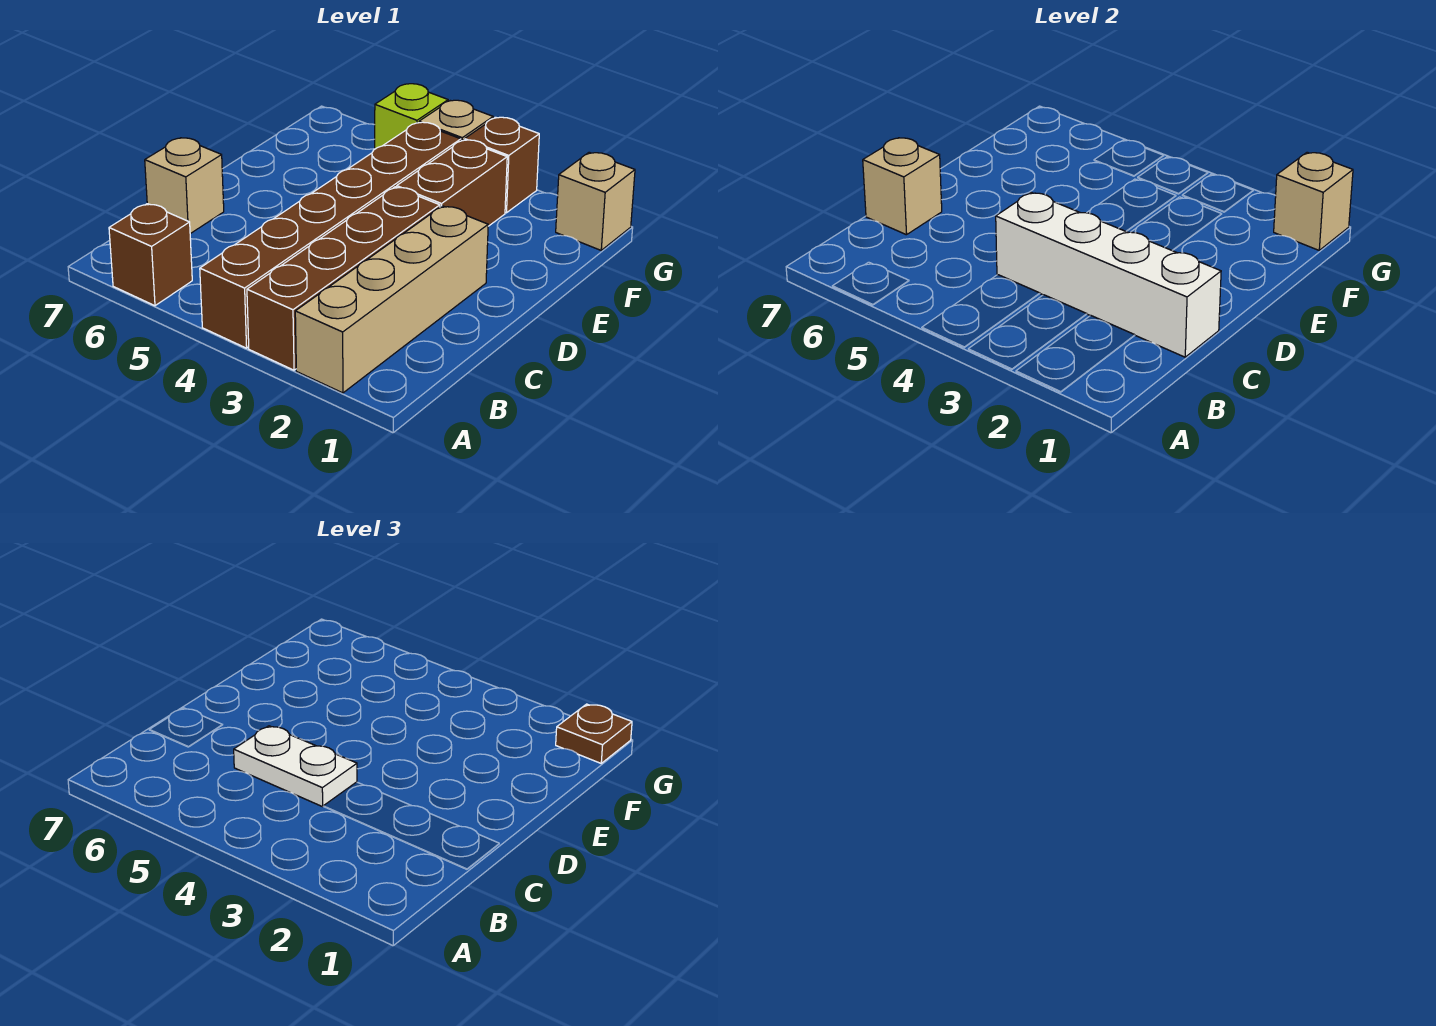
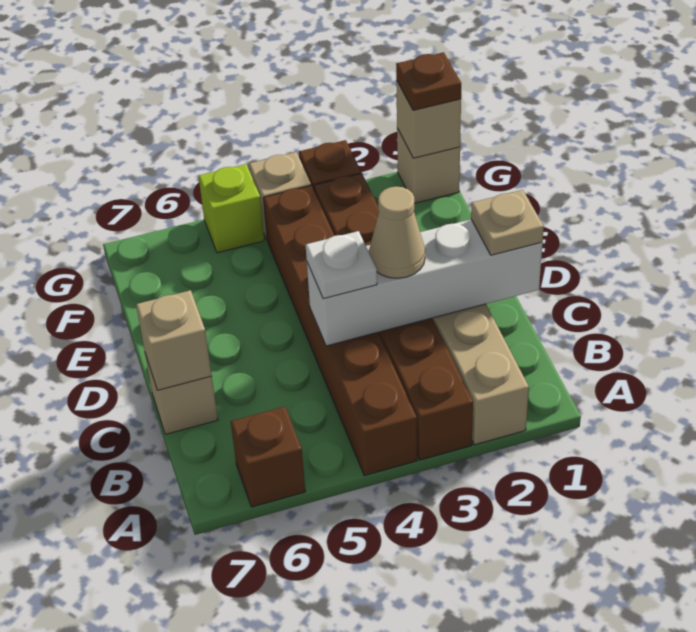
none -> tan 1x1 plate [471,190,544,255]
none -> tan 1x1 cone [369,187,425,278]
white 1x2 plate [234,726,357,807] -> white 1x1 plate [306,231,377,299]

